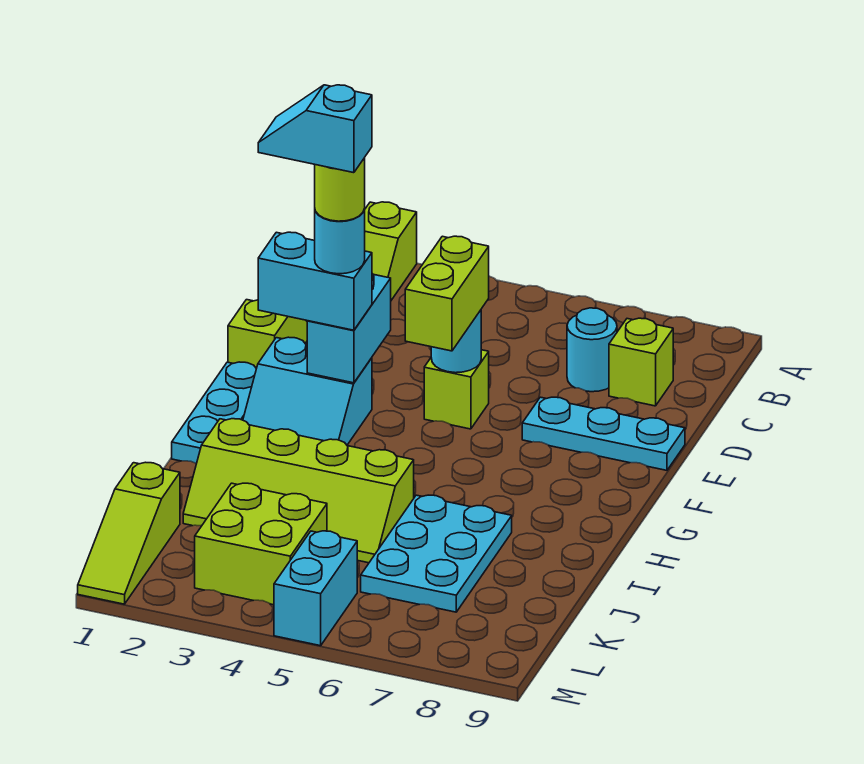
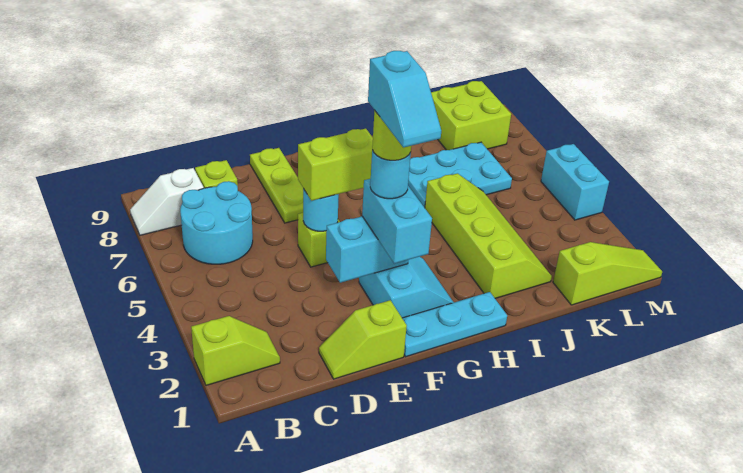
none -> white 1x2 slope [130,168,204,235]
cyan 1x1 round brick [567,308,617,392] -> cyan 2x2 round brick [180,181,253,264]
cyan 1x3 plate [522,397,685,470] -> lime 1x3 plate [250,148,303,223]
lime 2x2 brick [195,483,327,605] -> lime 2x2 brick moved to [431,81,511,150]
cyan 1x2 brick [274,531,357,646] -> cyan 1x2 brick turned to [541,144,609,220]

